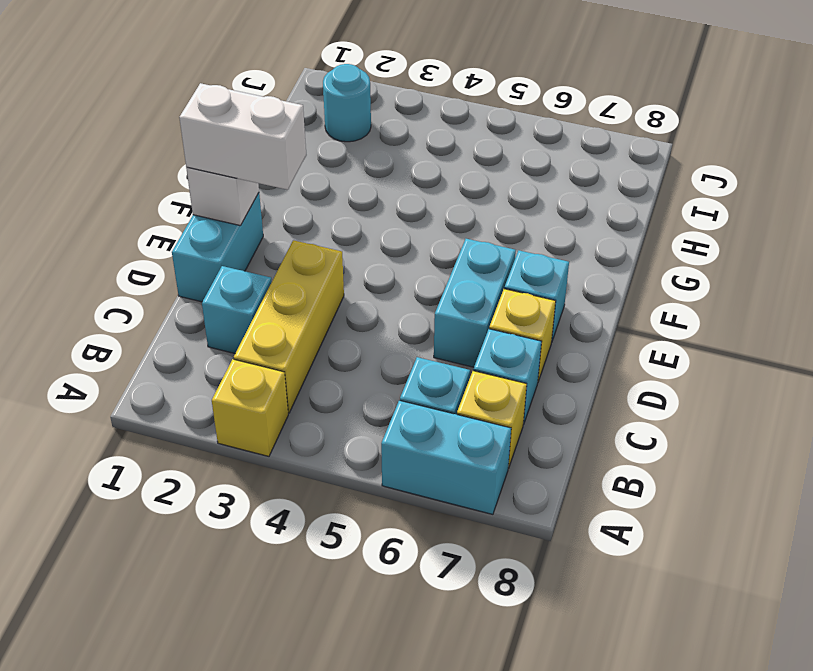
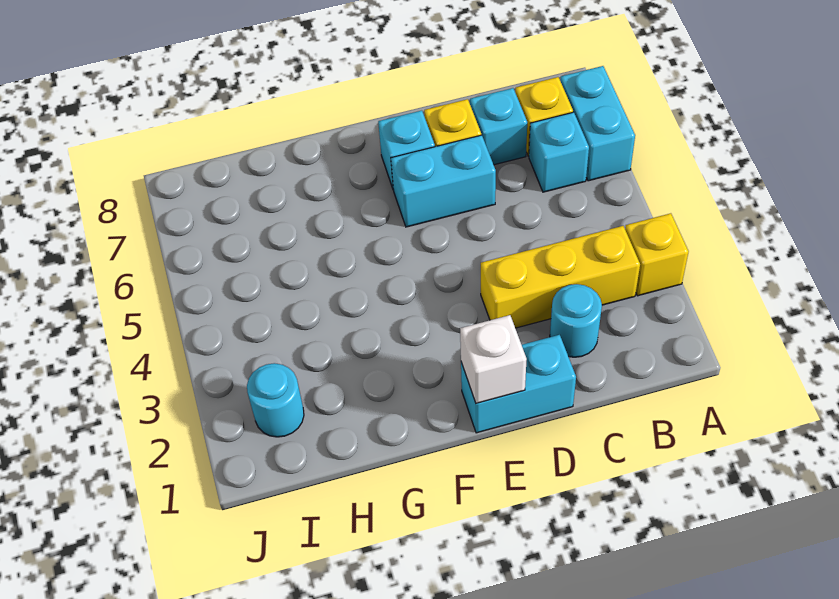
cyan 1x1 brick [202,266,272,353] -> cyan 1x1 round brick [550,284,602,357]
white 1x2 brick [179,83,306,190] -> none

